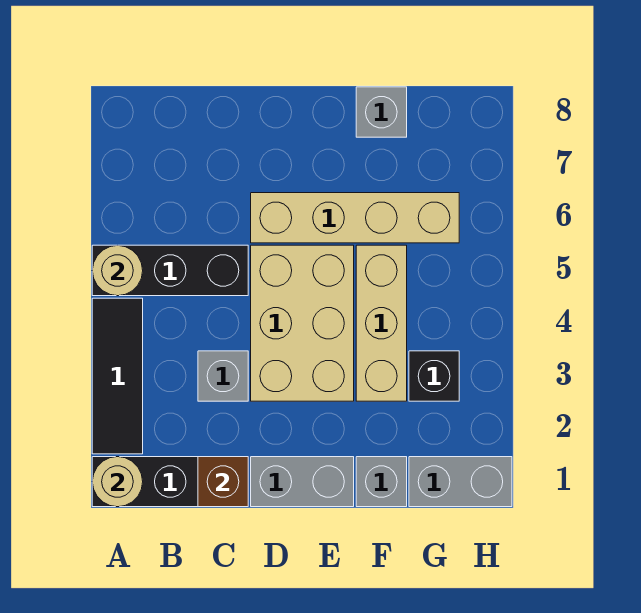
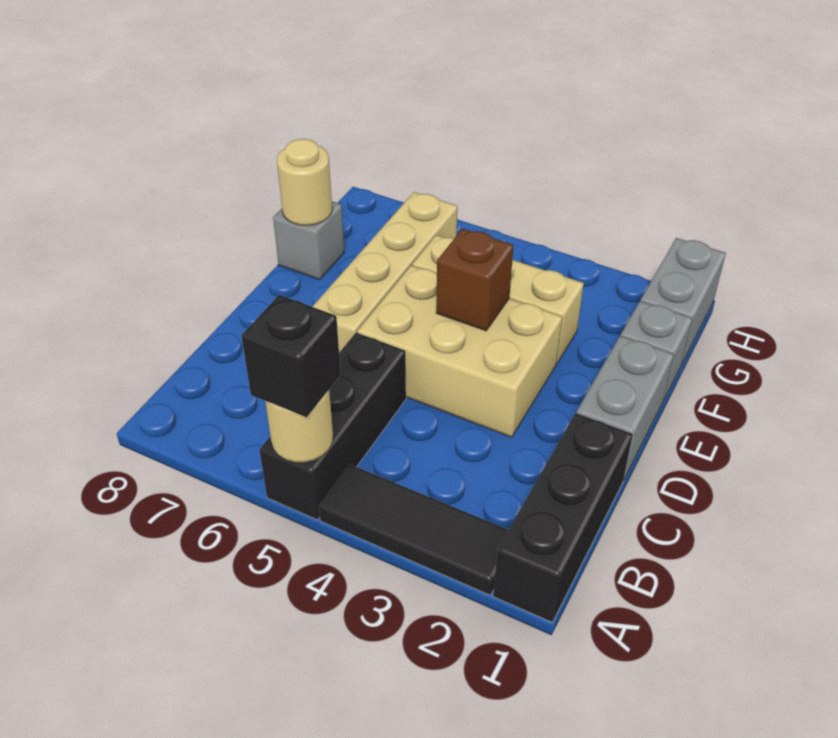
tan 1x1 round brick [92,457,143,507] -> tan 1x1 round brick moved to [277,139,332,225]
brown 1x1 brick [198,457,248,507] -> brown 1x1 brick moved to [436,229,514,331]
grey 1x1 brick [198,351,248,401] -> none
black 1x1 brick [409,351,459,401] -> black 1x1 brick moved to [242,295,341,417]

